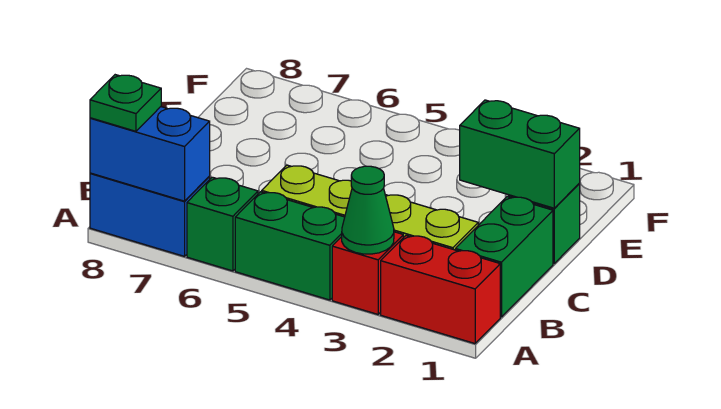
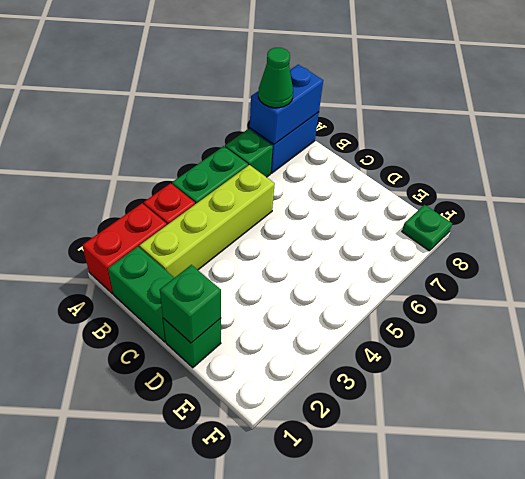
green 1x1 cone [342,166,394,254] -> green 1x1 cone moved to [258,48,293,108]
green 1x1 plate [90,75,161,131] -> green 1x1 plate moved to [402,205,452,251]
green 1x2 brick [460,100,580,208] -> green 1x1 brick [160,265,221,343]

